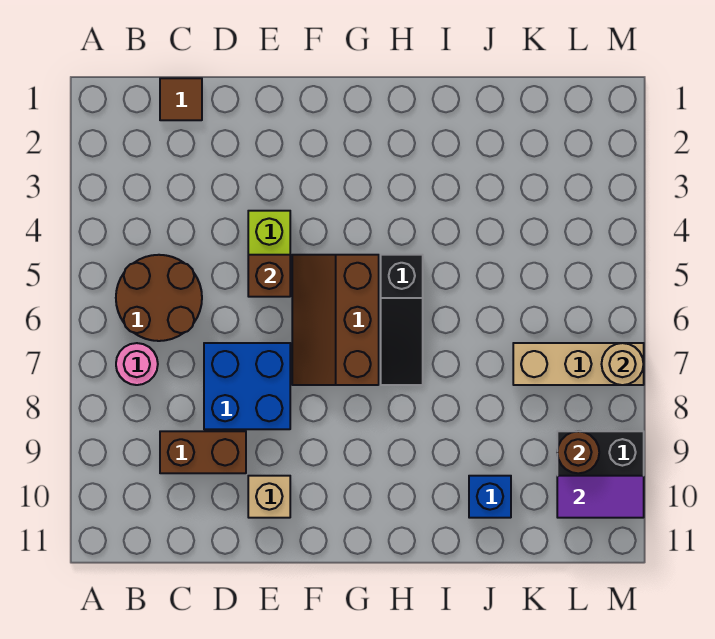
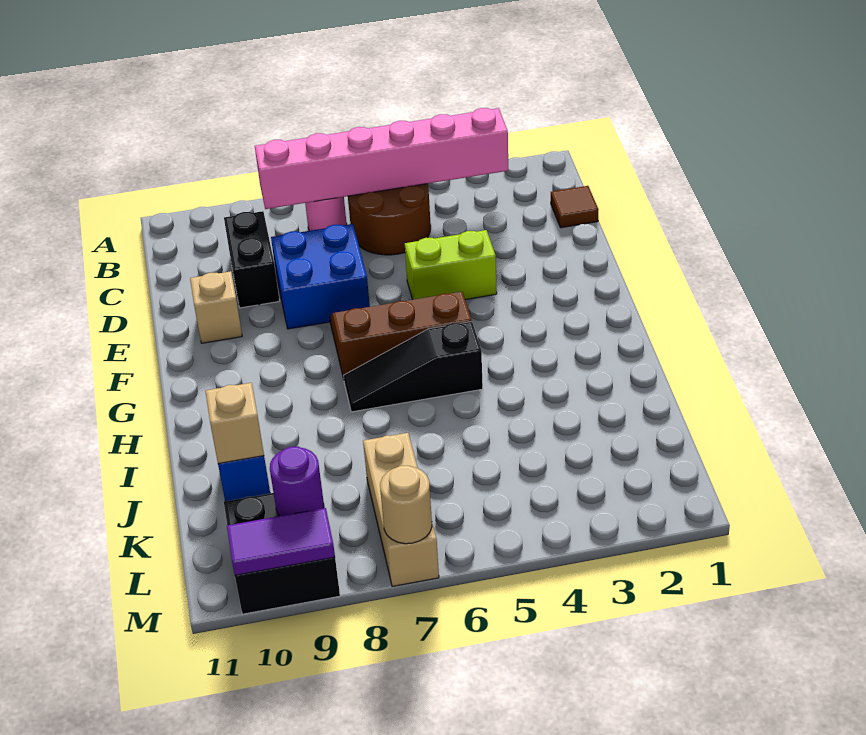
none -> pink 1x6 brick [255,108,508,209]
brown 1x2 brick [160,431,246,473] -> black 1x2 brick [224,211,279,308]
brown 1x1 brick [248,255,290,297] -> none
none -> tan 1x1 brick [205,383,264,464]
brown 1x1 round brick [557,431,599,473] -> purple 1x1 round brick [270,447,324,516]
purple 1x2 tile [557,476,644,518] -> purple 1x2 tile turned to [227,508,335,575]

